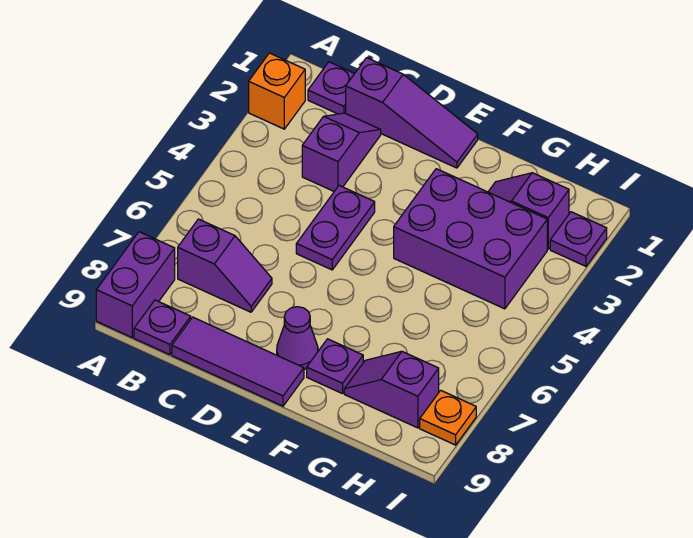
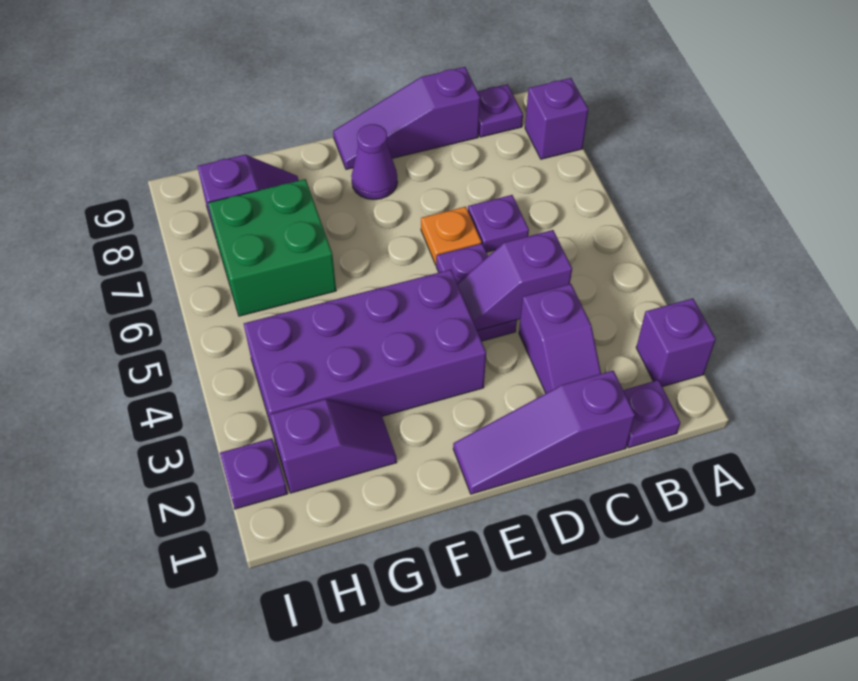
orange 1x1 brick [249,53,305,129] -> purple 1x1 brick [636,298,716,387]
purple 1x2 brick [96,232,175,337] -> purple 1x1 brick [525,78,588,159]
purple 1x2 slope [178,219,272,312] -> purple 1x2 slope moved to [457,230,572,331]
purple 1x3 tile [172,317,304,406] -> purple 1x3 slope [333,67,480,169]
purple 2x3 brick [394,169,547,309] -> purple 2x4 brick [244,270,486,442]
purple 1x1 plate [307,339,363,394] -> purple 1x1 plate moved to [468,195,529,252]
none -> green 2x2 brick [208,179,336,316]
orange 1x1 plate [420,390,476,445] -> orange 1x1 plate moved to [421,207,481,265]

